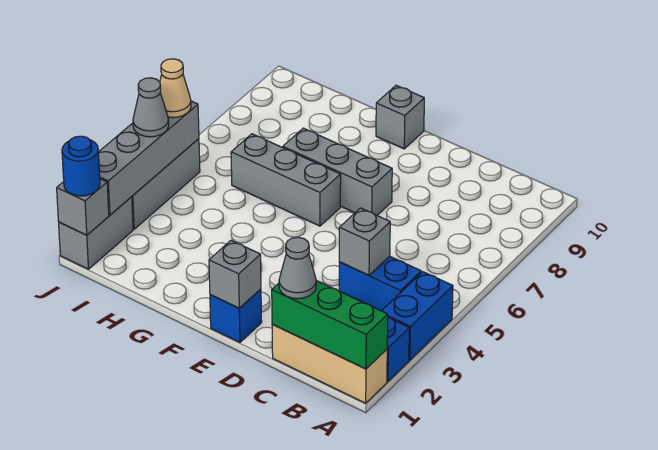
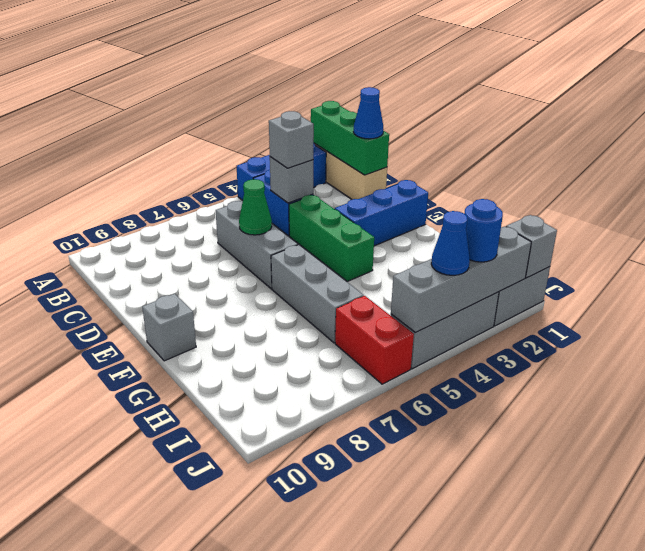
grey 1x1 cone [279,237,316,299] -> blue 1x1 cone [353,87,383,139]
none -> green 1x3 brick [289,195,374,282]
none -> green 1x1 cone [239,179,272,235]
blue 1x1 brick [210,289,262,342] -> blue 1x3 brick [335,180,428,246]
grey 1x1 brick [209,240,261,308] -> grey 1x1 brick moved to [269,111,314,168]
grey 1x3 brick [283,128,392,215] -> grey 1x3 brick moved to [216,201,298,289]
none -> red 1x2 brick [335,296,414,384]
blue 1x1 round brick [62,136,100,196] -> blue 1x1 round brick moved to [464,199,503,262]
grey 1x1 cone [133,78,169,137] -> blue 1x1 cone [431,211,470,275]
tan 1x1 cone [160,59,191,118] -> none

